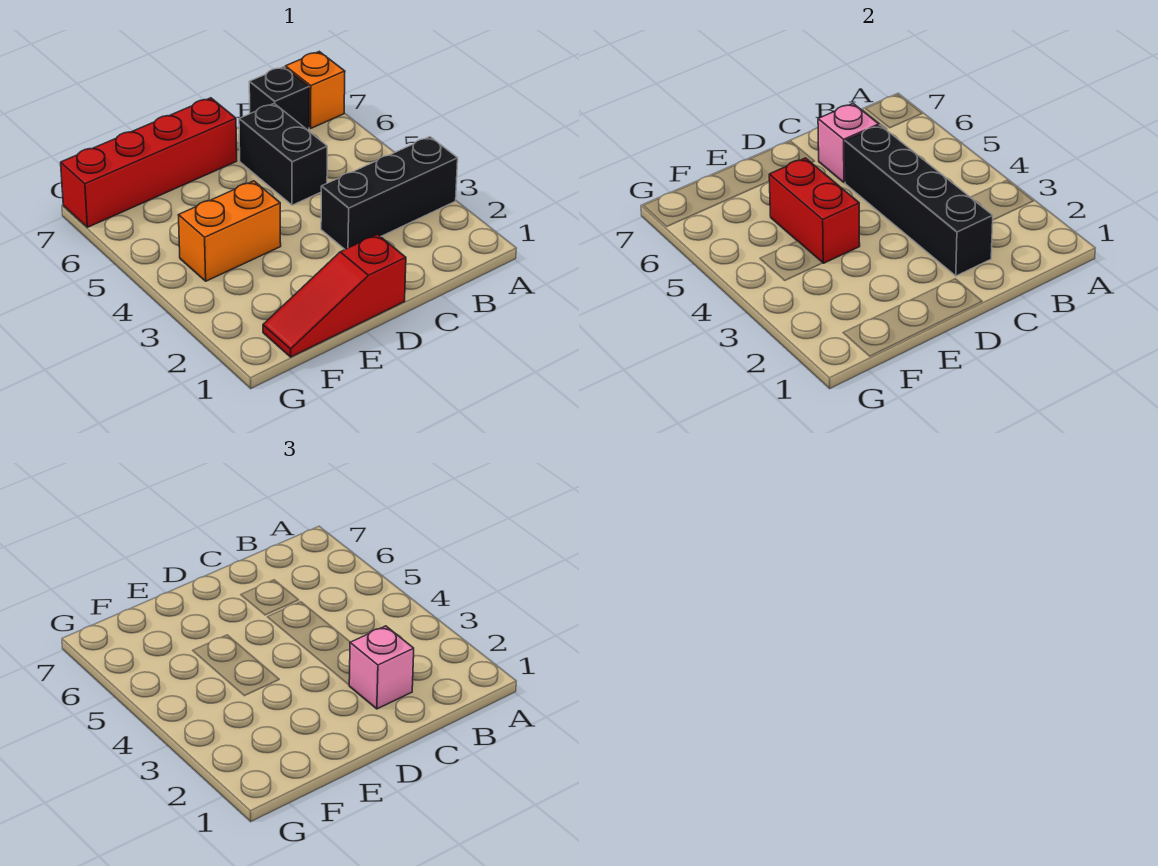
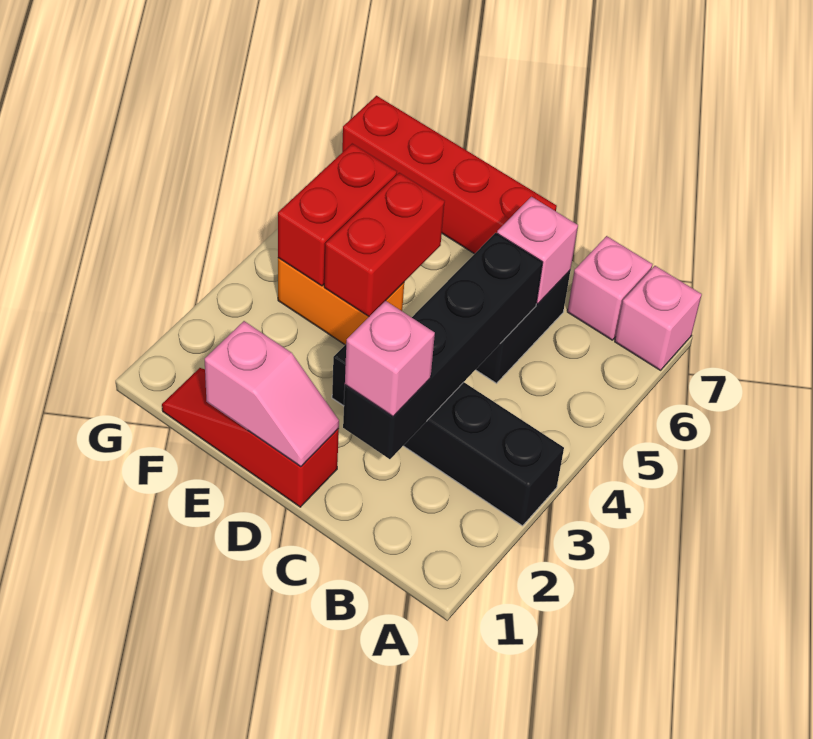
black 1x3 brick [321,137,458,249] -> black 1x4 brick [332,345,564,526]
orange 1x1 brick [285,52,345,128] -> pink 1x1 brick [615,266,702,370]
black 1x1 brick [249,67,309,130] -> pink 1x1 brick [567,236,652,340]
none -> pink 1x2 slope [205,321,339,467]
none -> red 1x2 brick [278,144,397,286]

